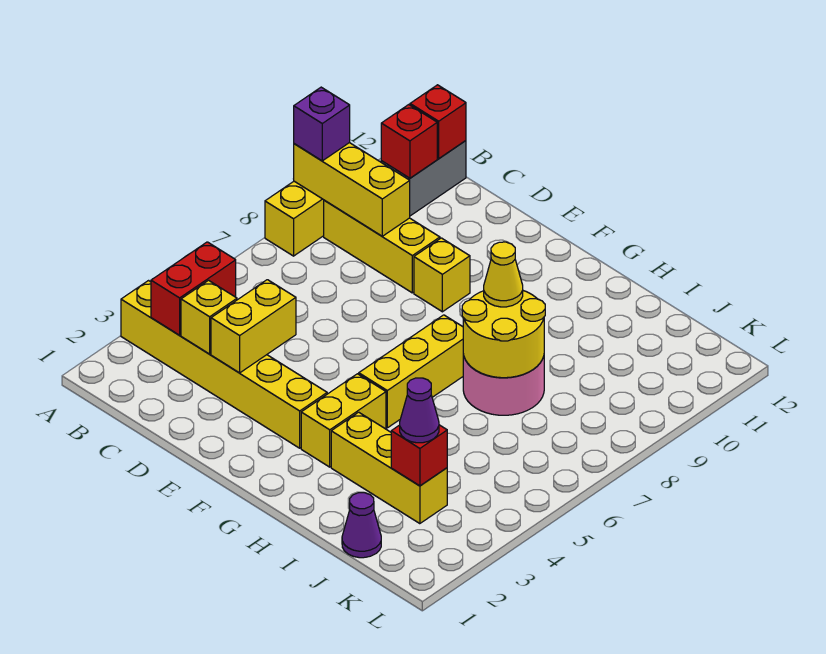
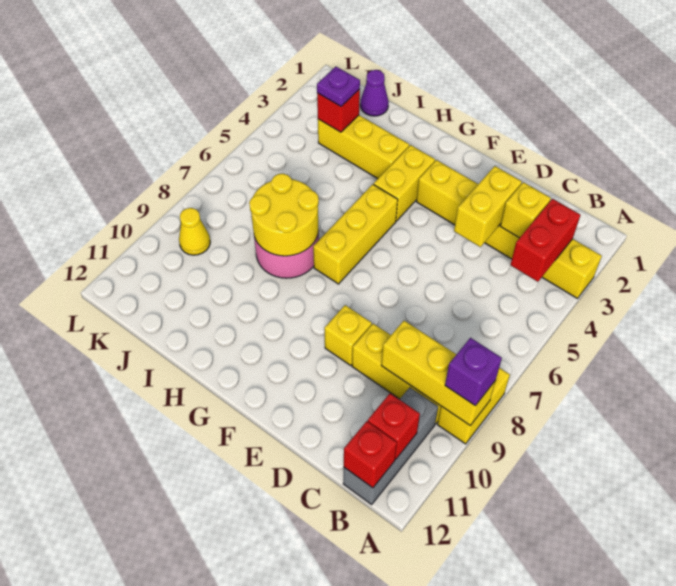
yellow 1x1 cone [484,242,523,307] -> yellow 1x1 cone moved to [179,208,210,255]
purple 1x1 cone [400,378,439,443] -> purple 1x1 plate [317,67,360,106]

